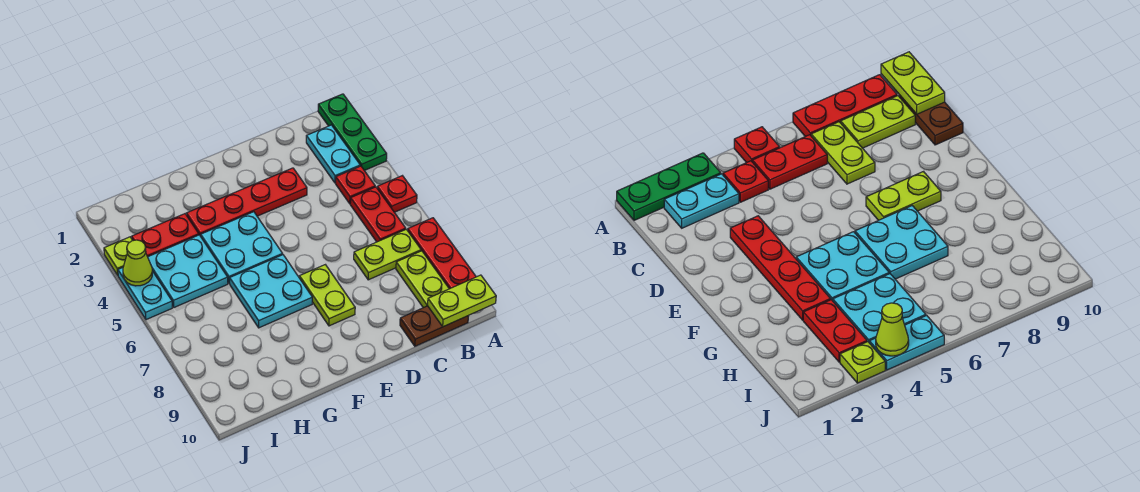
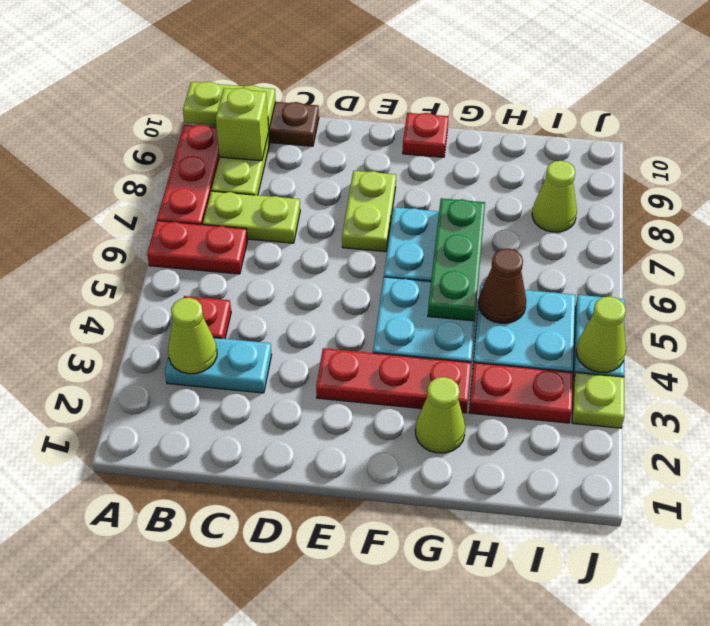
green 1x3 plate [318,94,387,171] -> green 1x3 plate moved to [428,198,485,321]
red 1x1 plate [377,176,417,212] -> red 1x1 plate moved to [403,113,448,157]
cyan 1x2 plate [306,125,360,183] -> cyan 1x2 plate turned to [165,338,272,393]
none -> lime 1x1 cone [168,298,217,374]
red 1x2 plate [350,187,406,242] -> red 1x2 plate turned to [147,221,248,274]
none -> lime 1x1 brick [216,88,269,161]
red 1x4 plate [187,168,307,236] -> red 1x3 plate [316,348,471,413]
none -> lime 1x1 cone [415,377,465,453]
none -> brown 1x1 cone [479,248,526,323]
none -> lime 1x1 cone [532,161,577,232]

